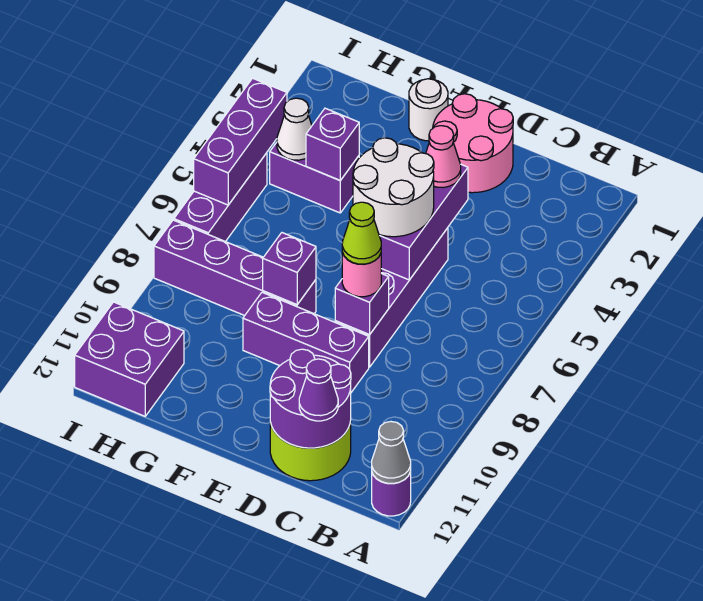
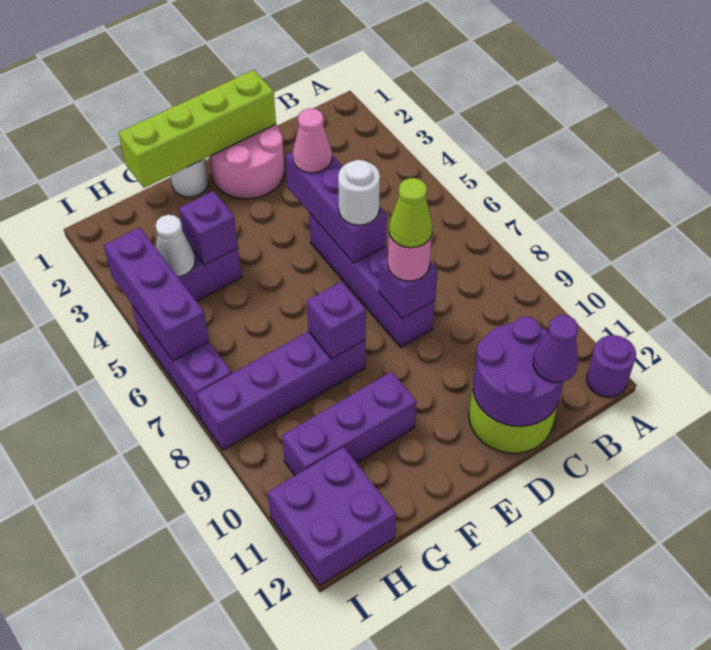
grey 1x1 cone [372,422,411,483] -> none
none -> lime 1x4 brick [119,70,276,188]
white 2x2 round brick [353,138,434,237] -> white 1x1 round brick [338,160,380,225]
purple 1x3 brick [243,292,369,392] -> purple 1x3 brick moved to [282,371,417,475]

